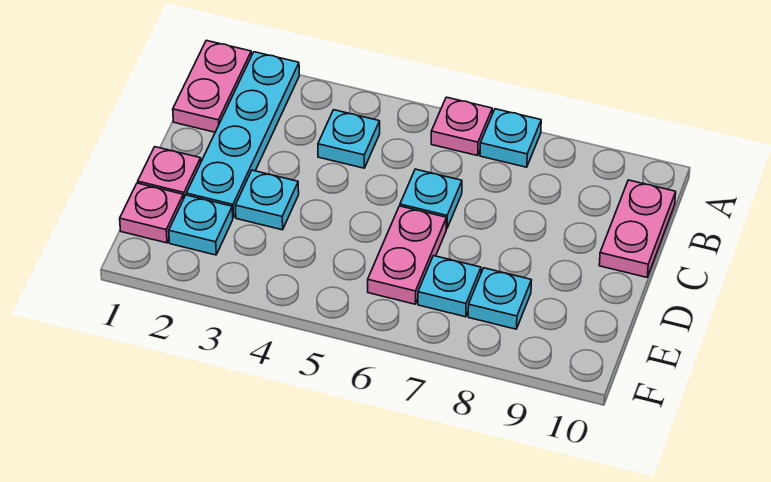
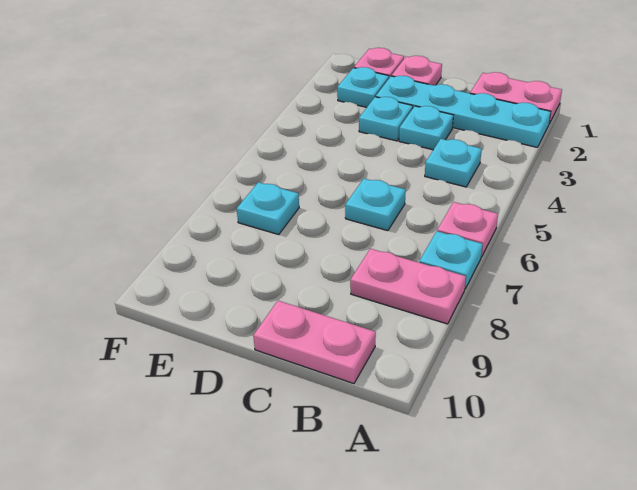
pink 1x2 plate [368,206,447,304] -> pink 1x2 plate moved to [350,249,466,324]
cyan 1x1 plate [468,268,532,329] -> cyan 1x1 plate moved to [399,106,453,150]

